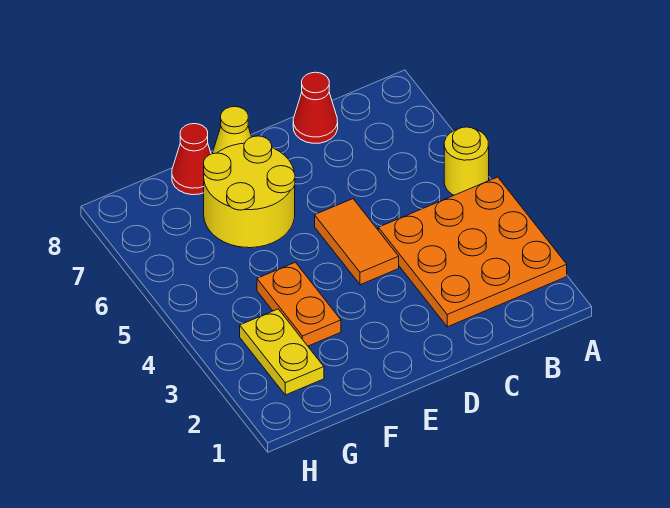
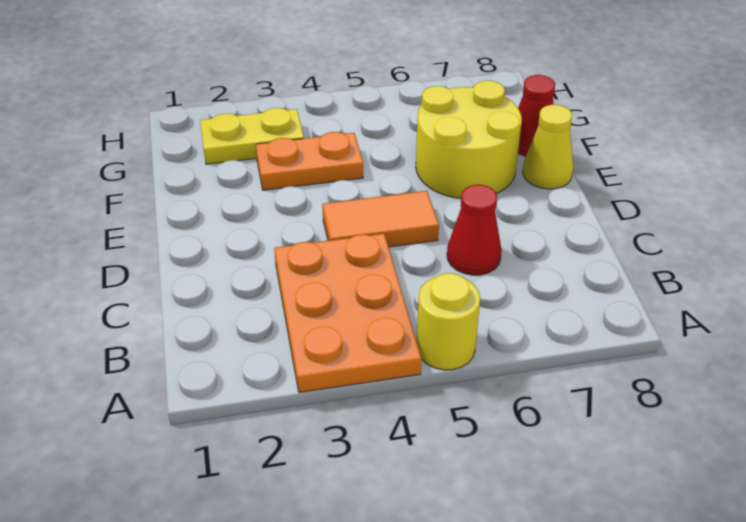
orange 3x3 plate [378,177,567,327] -> orange 2x3 plate [274,234,422,392]
red 1x1 cone [293,72,338,143] -> red 1x1 cone moved to [447,185,502,275]

